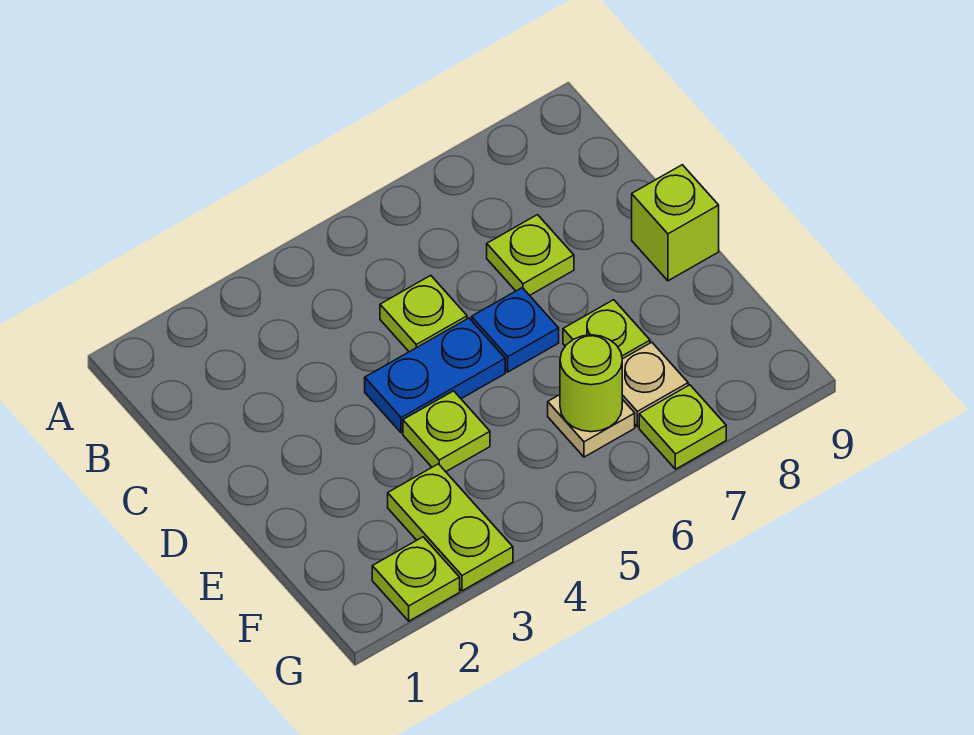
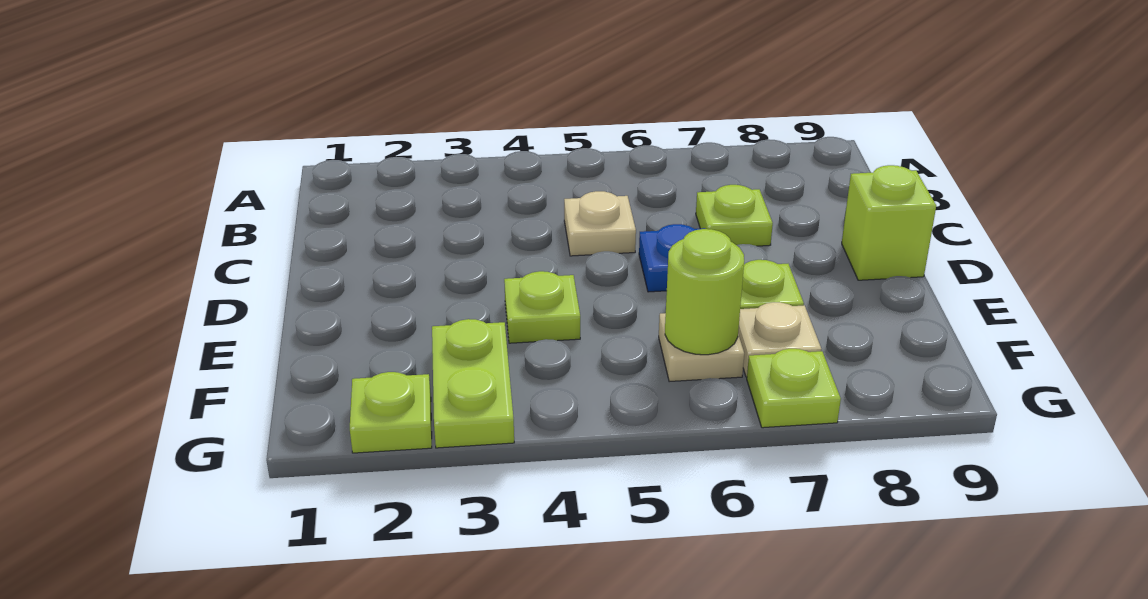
lime 1x1 plate [380,275,467,352] -> tan 1x1 plate [564,191,636,256]
blue 1x2 plate [365,318,505,433] -> none

